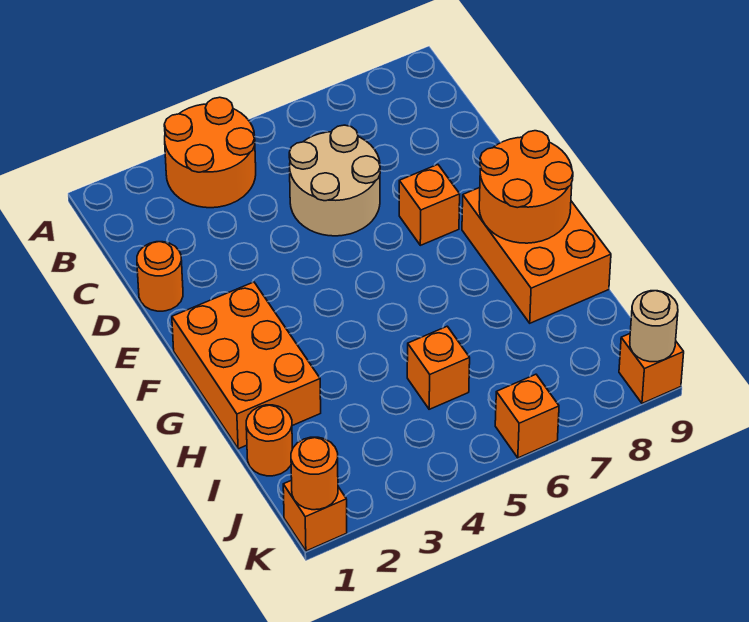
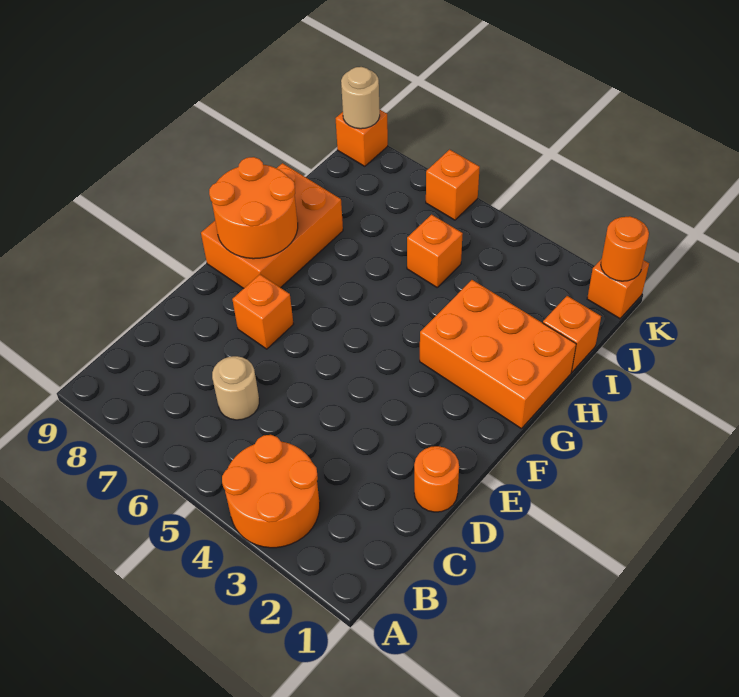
tan 2x2 round brick [289,125,380,236] -> tan 1x1 round brick [212,356,259,420]
orange 2x3 brick [172,282,321,449] -> orange 2x3 brick turned to [420,280,576,429]
orange 1x1 round brick [246,405,292,476] -> orange 1x1 brick [543,296,601,372]

